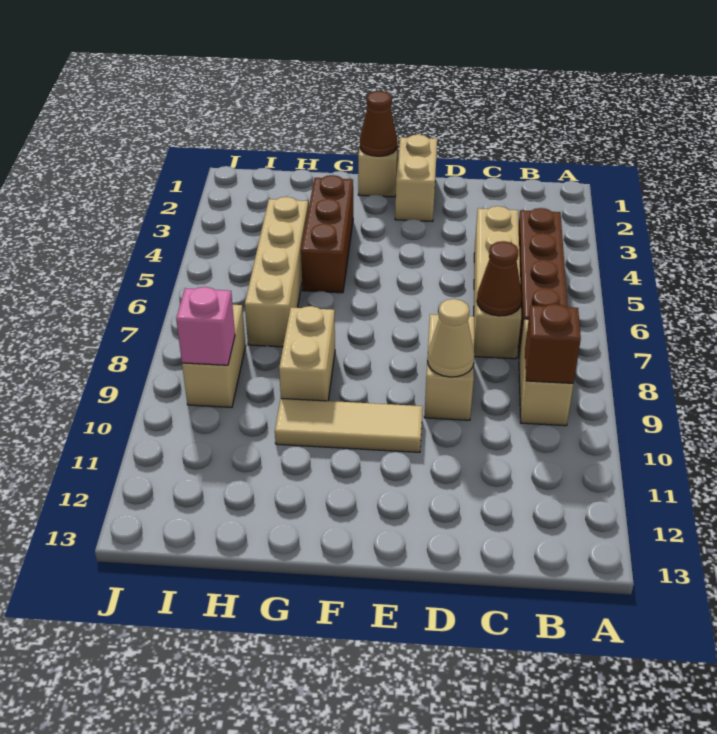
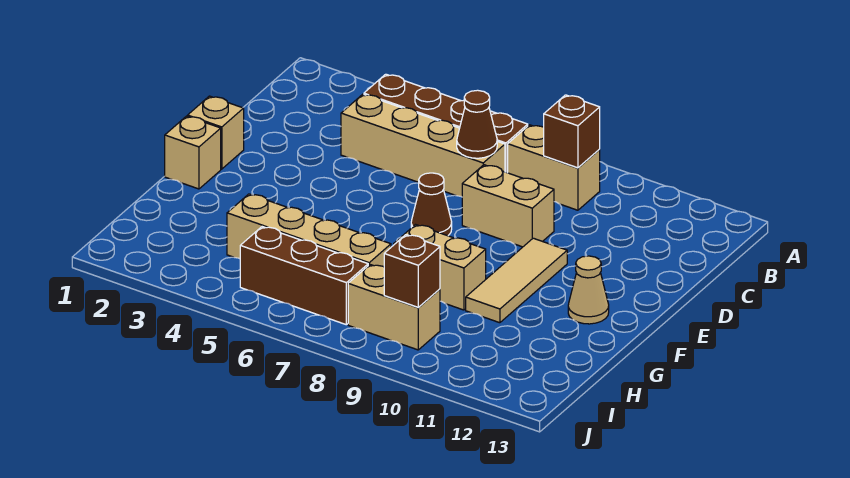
tan 1x1 cone [427,299,474,377] -> tan 1x1 cone moved to [568,256,609,324]
tan 1x2 brick [395,135,437,221] -> tan 1x1 brick [188,96,244,169]
brown 1x1 cone [360,91,397,156] -> brown 1x1 cone moved to [411,173,452,236]
brown 1x3 brick [301,175,353,293] -> brown 1x3 brick moved to [240,227,368,325]
pink 1x1 brick [176,287,235,365] -> brown 1x1 brick [384,235,440,307]

